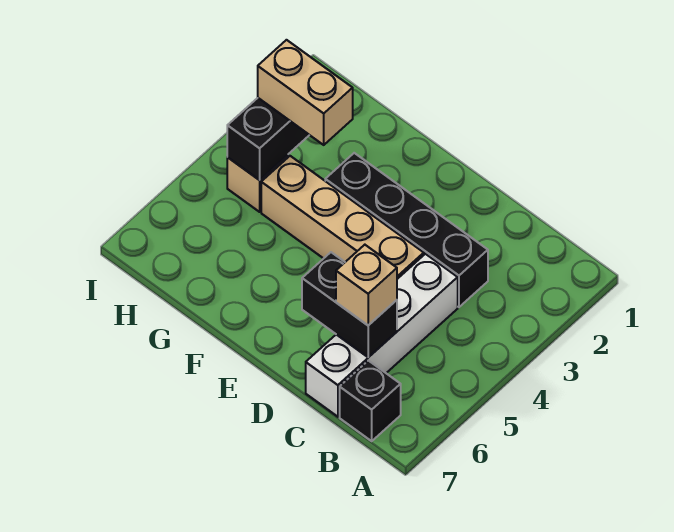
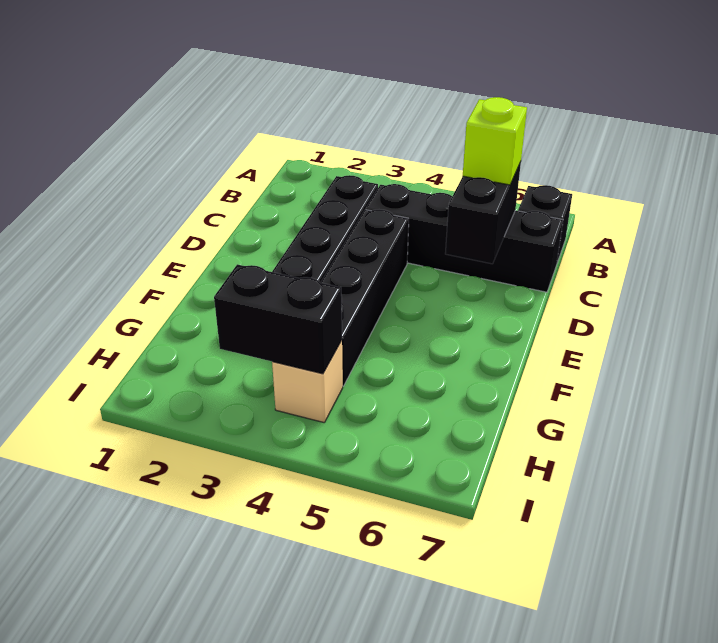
white 1x4 brick [306,254,458,417] -> black 1x4 brick [366,184,563,292]
tan 1x1 brick [336,245,397,325] -> lime 1x1 brick [463,97,527,185]
tan 1x4 brick [261,156,424,279] -> black 1x4 brick [321,210,409,386]
tan 1x2 brick [258,40,353,145] -> none

